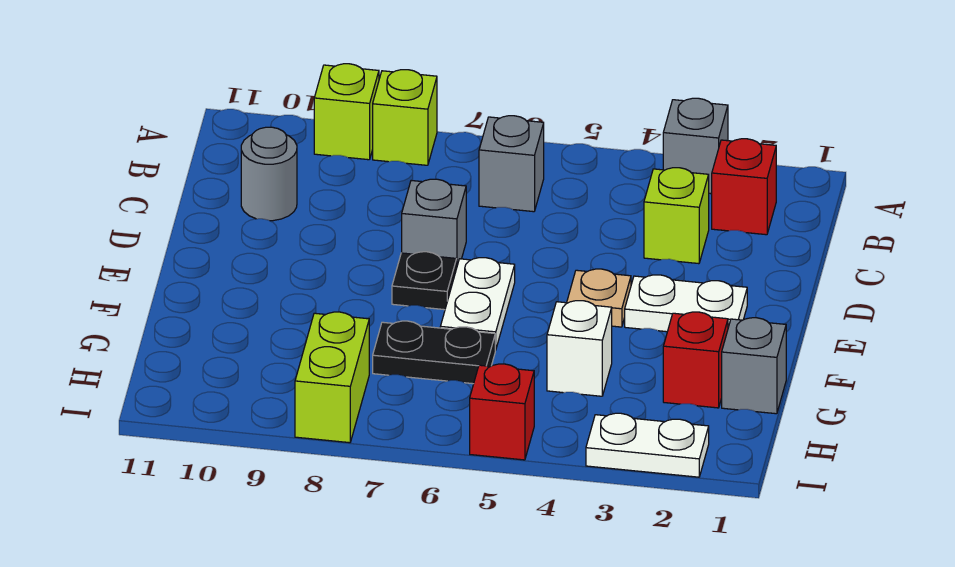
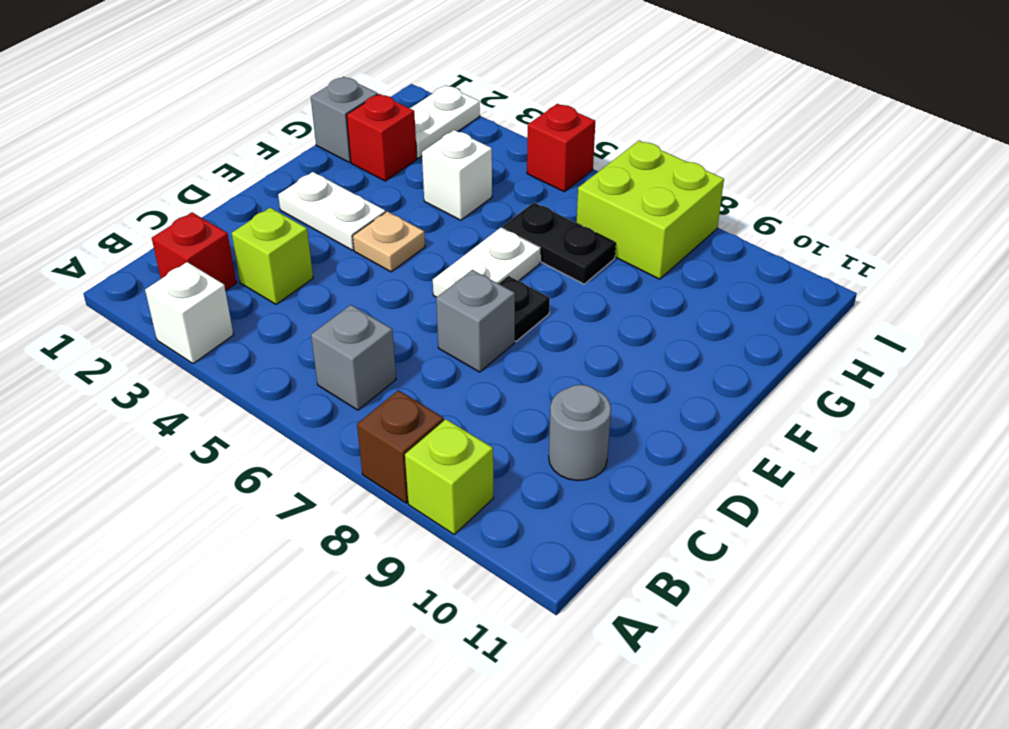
grey 1x1 brick [663,98,728,194] -> white 1x1 brick [145,262,233,364]
lime 1x1 brick [373,70,437,165] -> brown 1x1 brick [357,390,444,503]
lime 1x2 brick [295,312,369,443] -> lime 2x2 brick [577,141,724,279]
white 1x2 plate [586,413,709,477] -> white 1x2 plate turned to [410,85,480,158]

